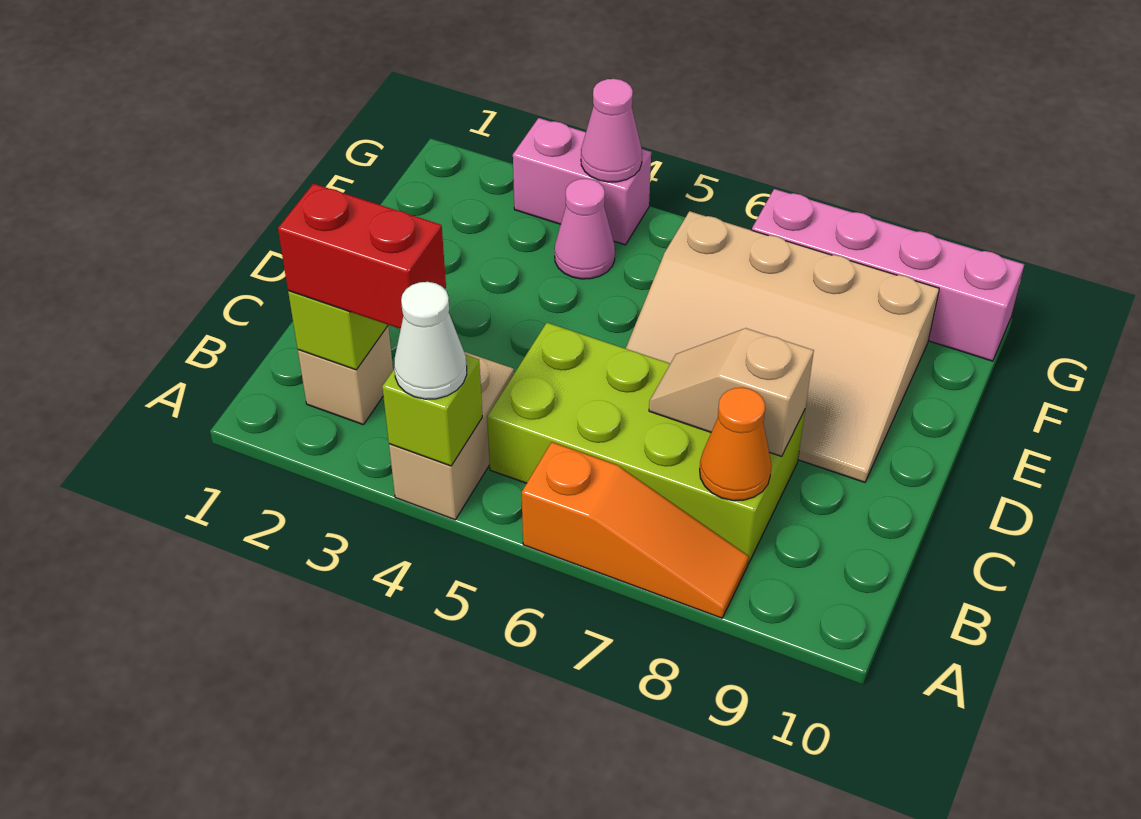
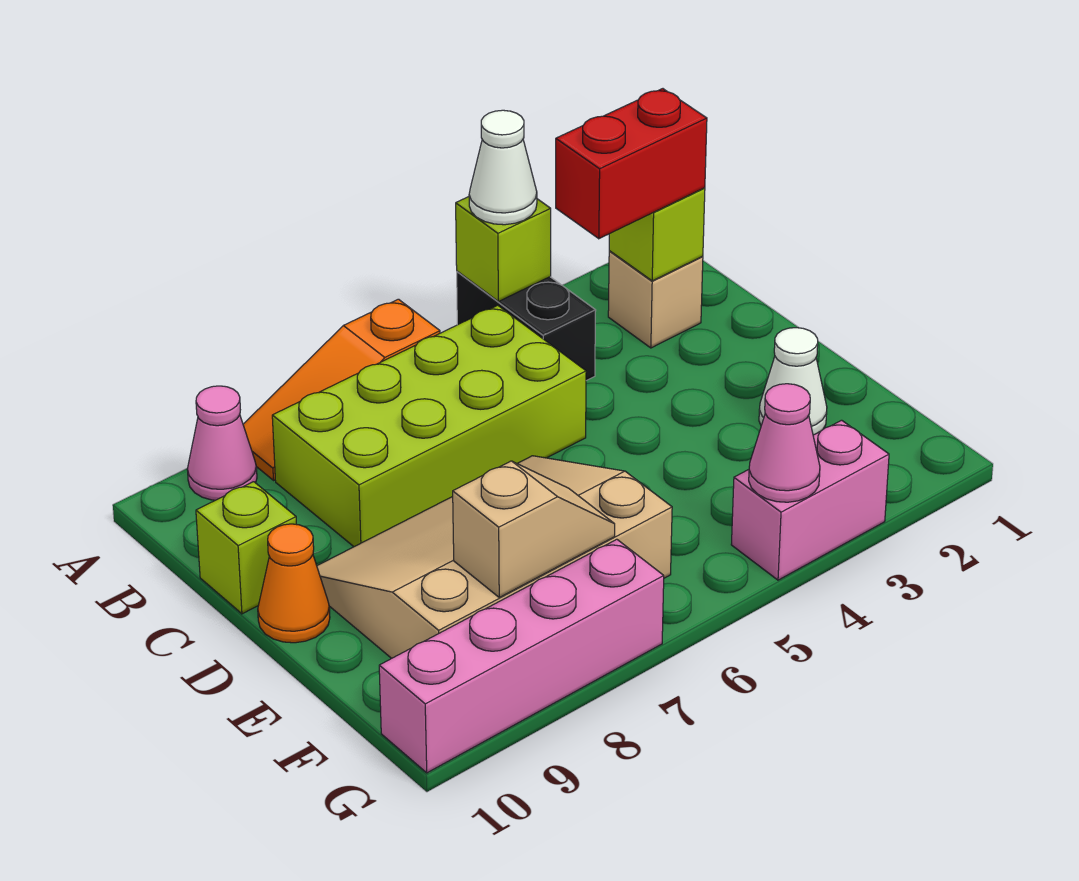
tan 1x2 brick [389,352,514,520] -> black 1x2 brick [457,271,596,381]
orange 1x1 cone [700,388,771,501] -> orange 1x1 cone moved to [258,524,330,643]
tan 1x2 slope [649,328,814,456] -> tan 1x2 slope moved to [453,461,615,597]
none -> lime 1x1 brick [196,482,296,614]
none -> white 1x1 cone [759,328,827,435]
pink 1x1 cone [555,179,615,279] -> pink 1x1 cone moved to [187,386,257,500]

